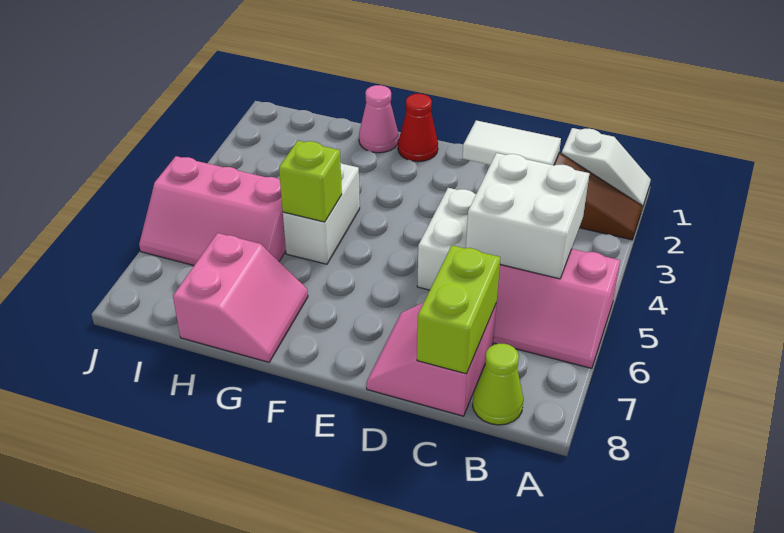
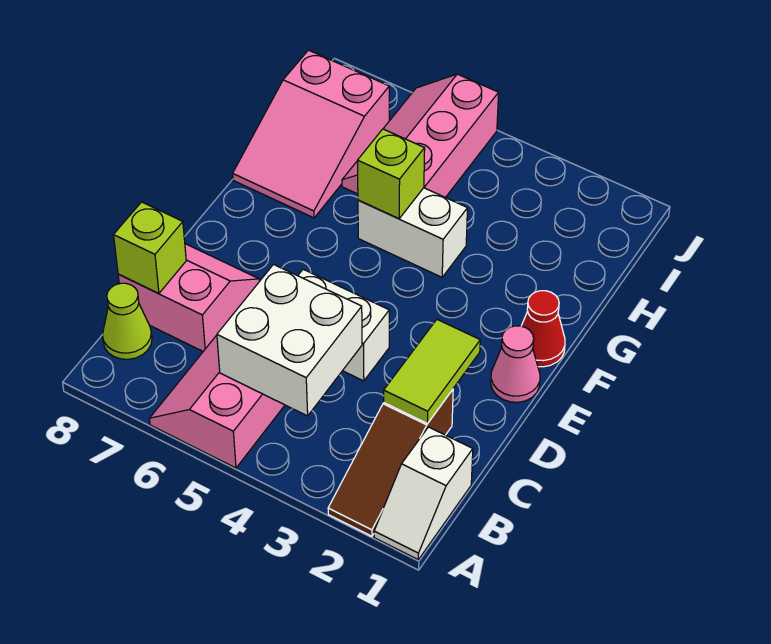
white 1x2 tile [462,120,561,165] -> lime 1x2 tile [384,320,480,424]
lime 1x2 brick [417,245,500,374] -> lime 1x1 brick [114,202,186,294]
pink 1x1 cone [359,85,399,153] -> pink 1x1 cone moved to [491,326,540,402]
pink 2x2 slope [173,233,308,362] -> pink 2x3 slope [233,50,389,218]

